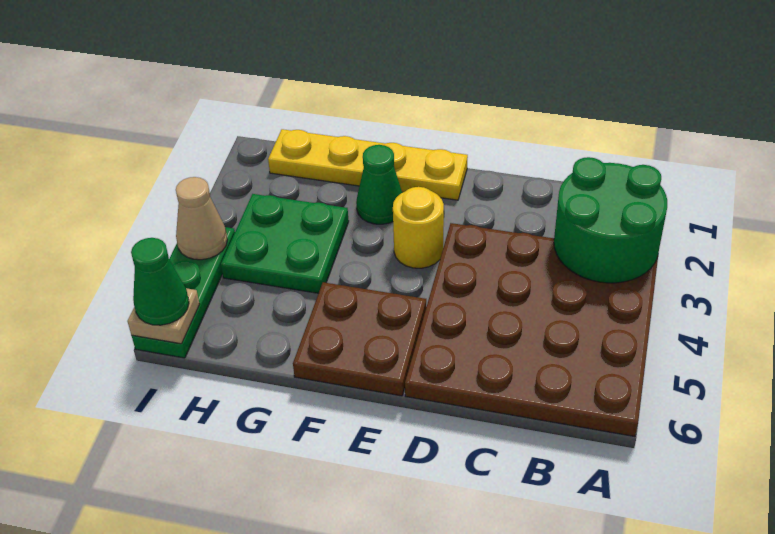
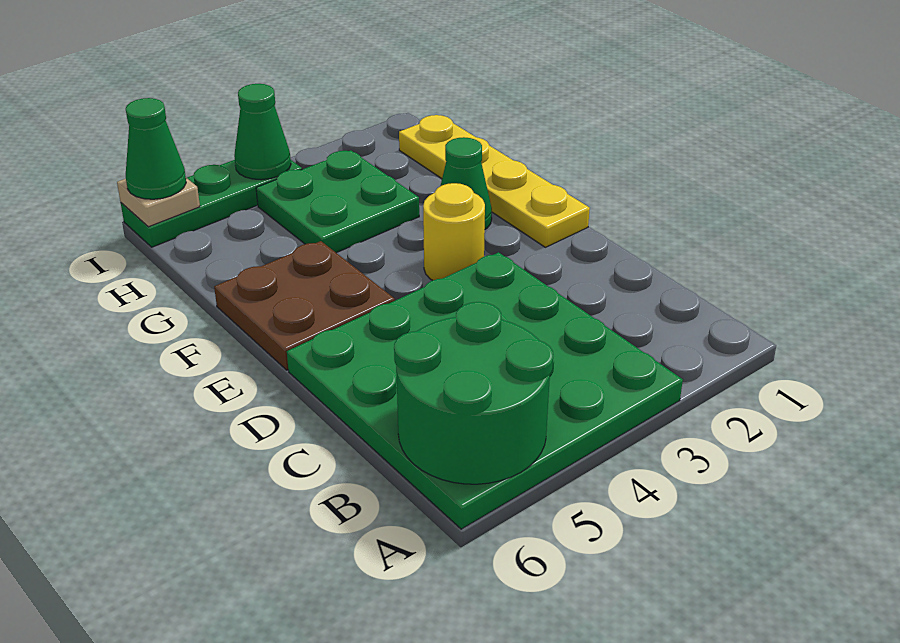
green 2x2 round brick [554,157,667,283] -> green 2x2 round brick moved to [394,302,553,484]
brown 4x4 plate [405,223,658,437] -> green 4x4 plate [287,252,683,529]
tan 1x1 cone [176,177,228,260] -> green 1x1 cone [234,84,291,180]

